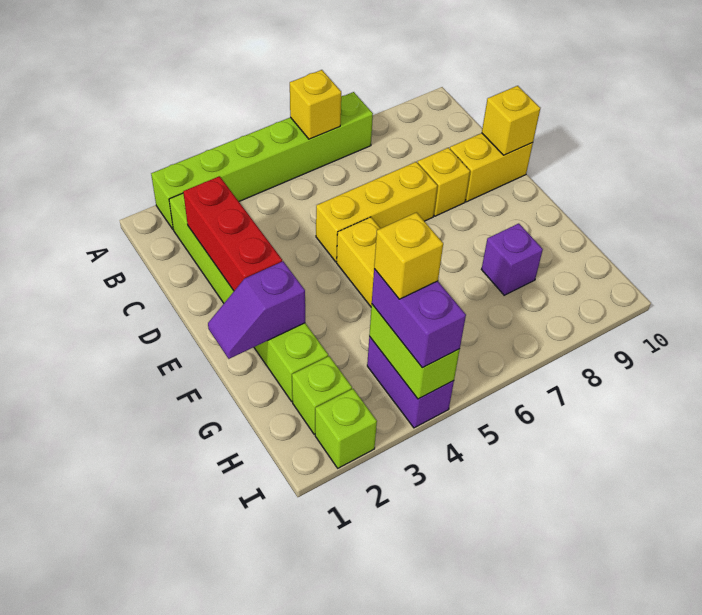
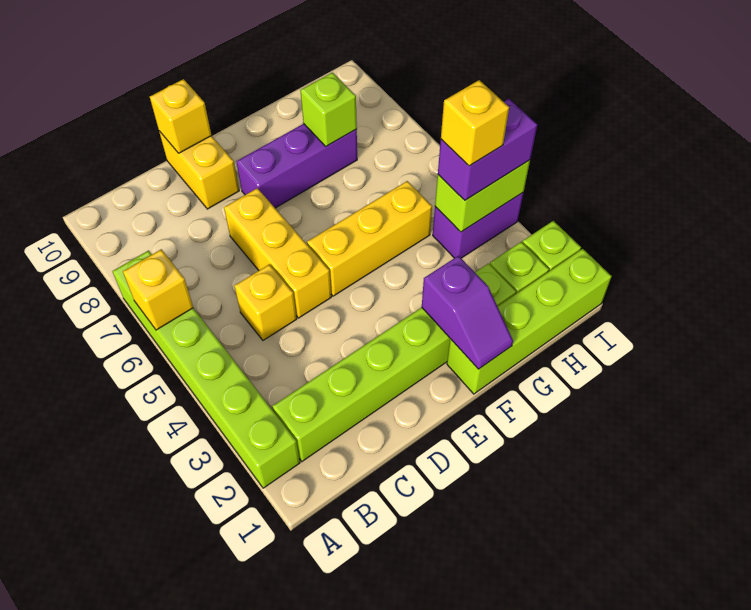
red 1x3 brick [183,176,282,291] -> none
yellow 1x1 brick [418,148,470,216] -> yellow 1x1 brick moved to [235,264,297,340]
none -> lime 1x4 brick [447,249,612,394]
purple 1x1 brick [481,224,543,295] -> purple 1x3 brick [236,124,357,208]
none -> lime 1x1 brick [300,73,357,146]

